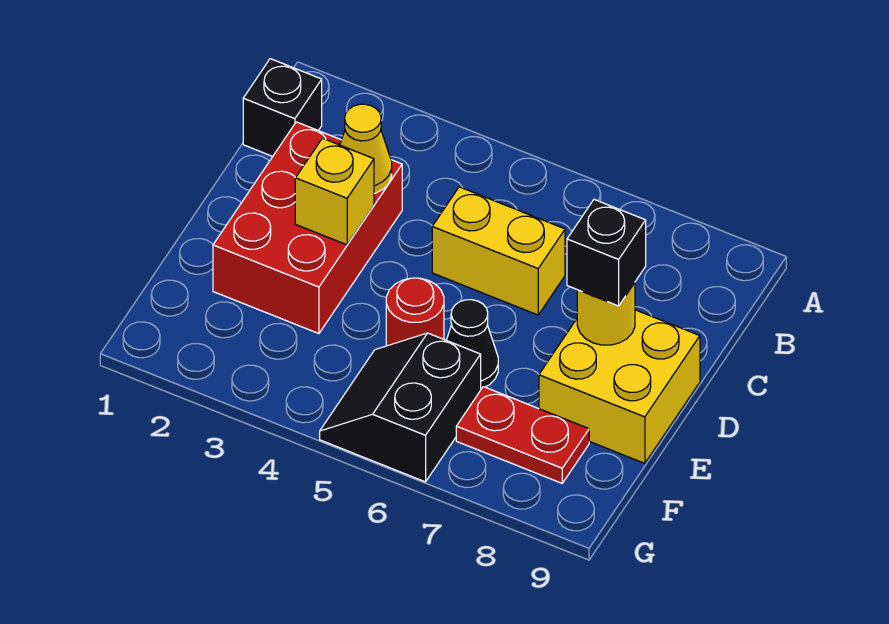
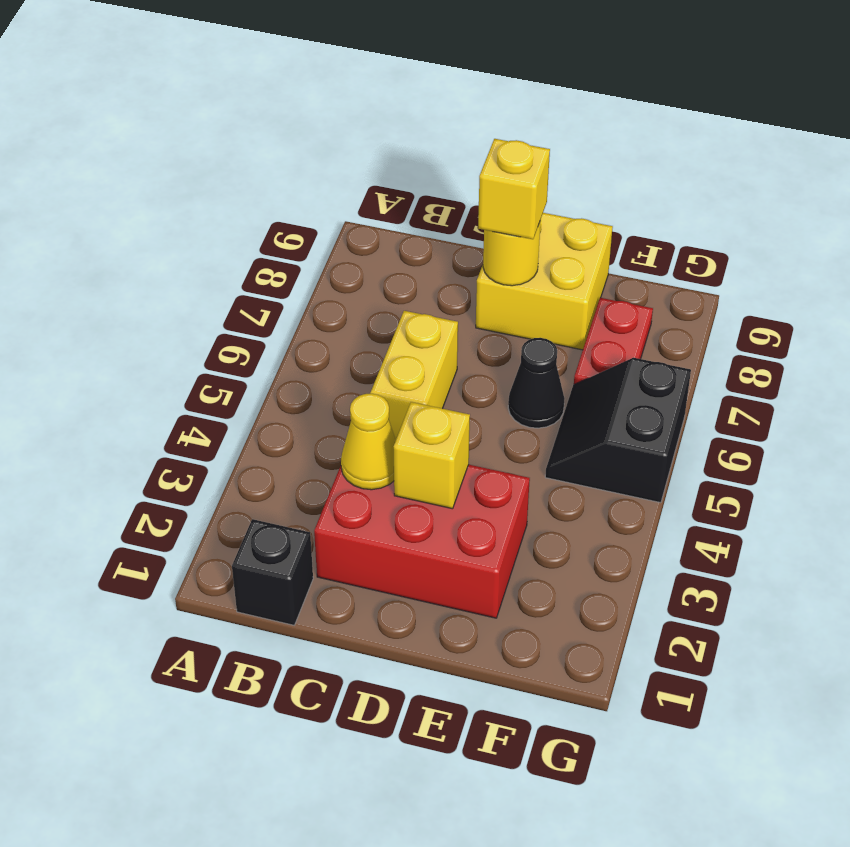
black 1x1 brick [567,200,646,306] -> yellow 1x1 brick [478,139,550,239]
red 1x1 round brick [386,278,444,346] -> none
black 2x2 slope [320,333,481,482] -> black 2x2 slope turned to [545,358,691,503]

